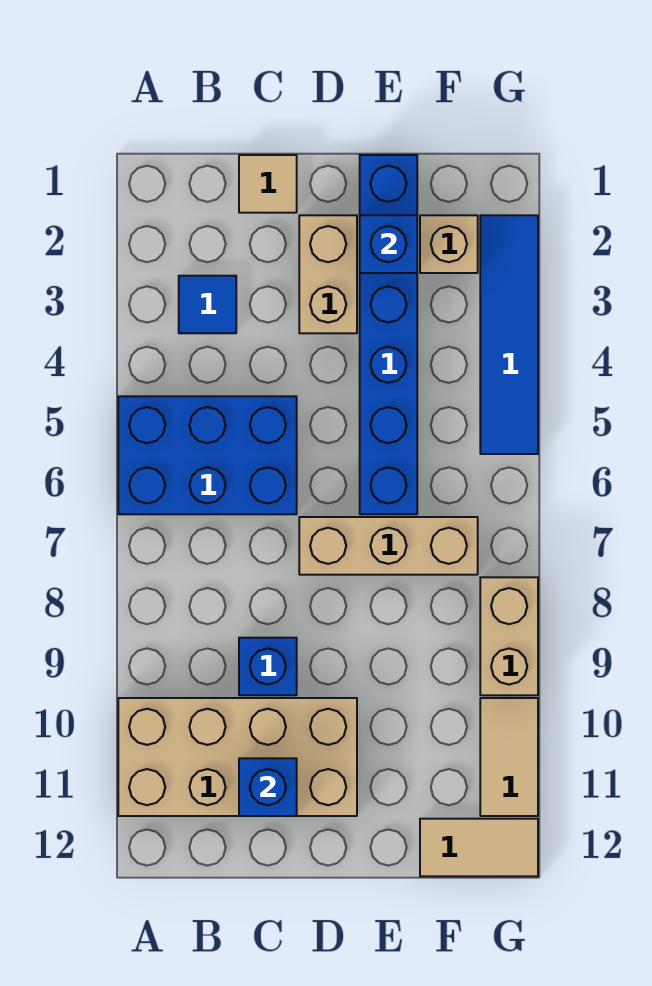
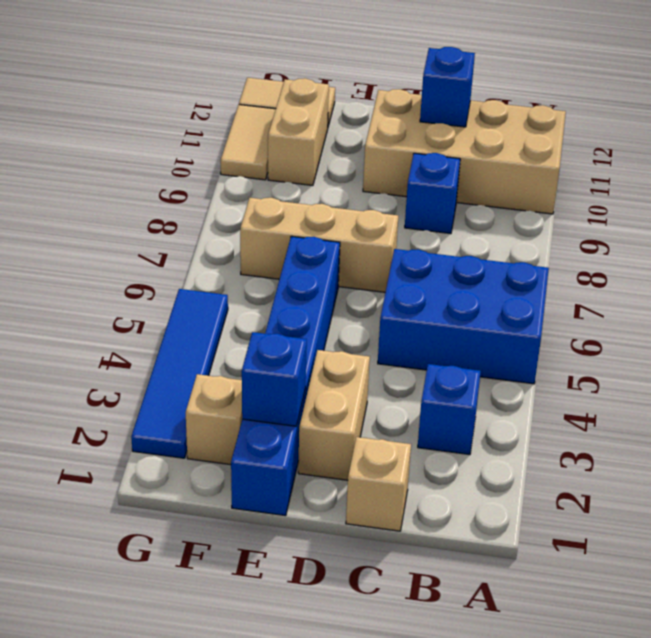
blue 1x1 tile [179,276,236,333] -> blue 1x1 brick [418,364,481,455]
tan 1x1 tile [239,155,297,213] -> tan 1x1 brick [346,437,411,531]
tan 1x2 brick [480,577,538,695] -> tan 1x2 brick moved to [268,78,329,185]

